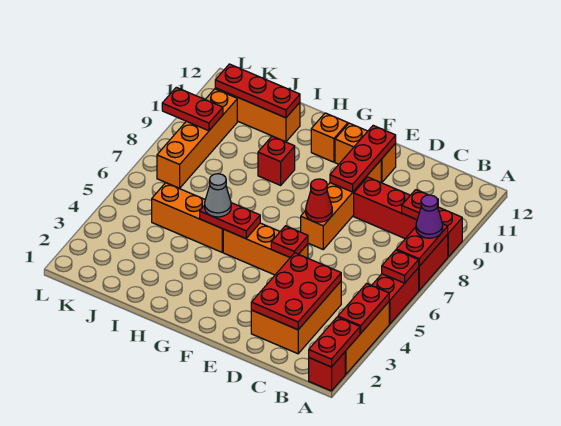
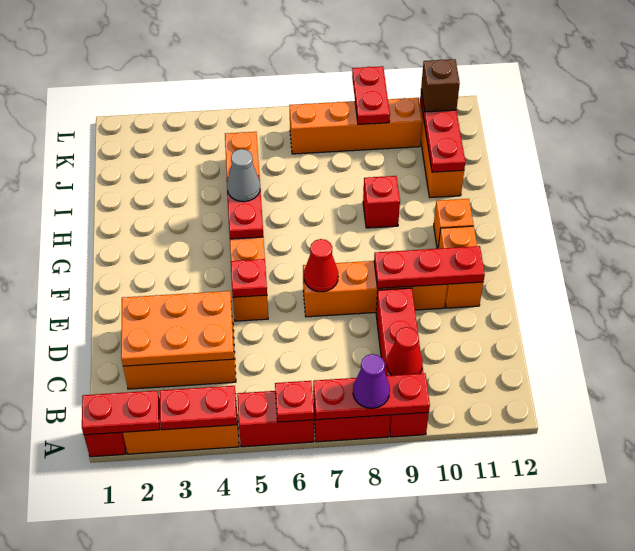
red 1x2 plate [396,224,448,266] -> red 1x3 plate [313,373,430,420]
red 1x1 plate [402,190,438,220] -> red 1x1 cone [387,327,423,376]
red 2x3 plate [251,253,341,330] -> orange 2x3 plate [121,291,234,366]
none -> brown 1x1 brick [421,59,460,112]

